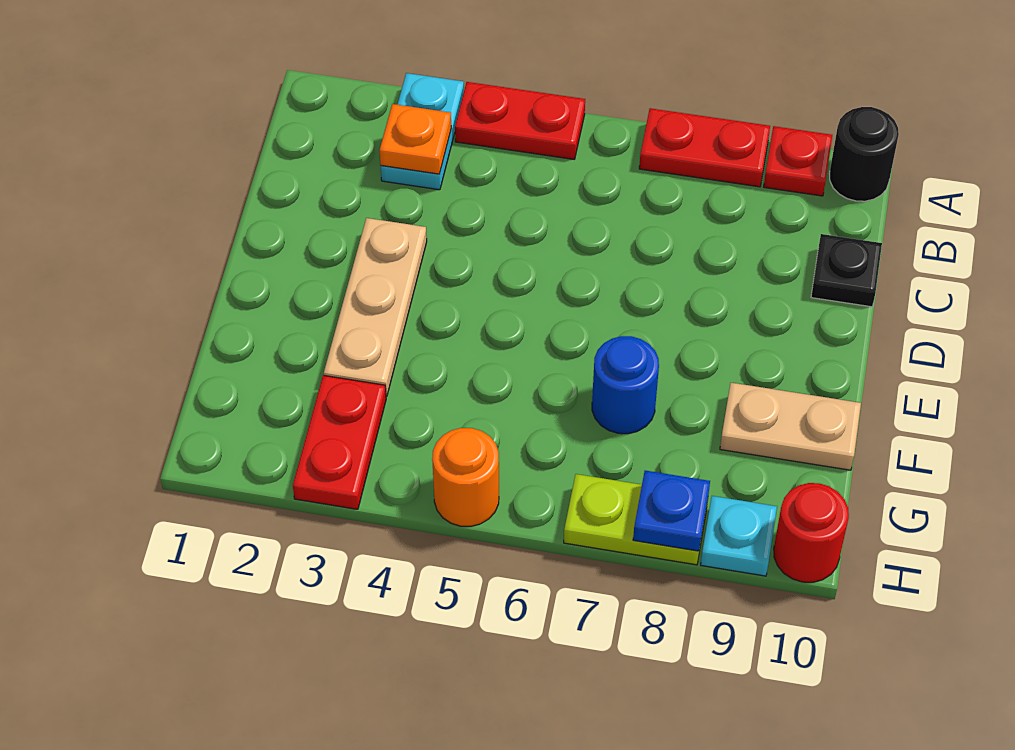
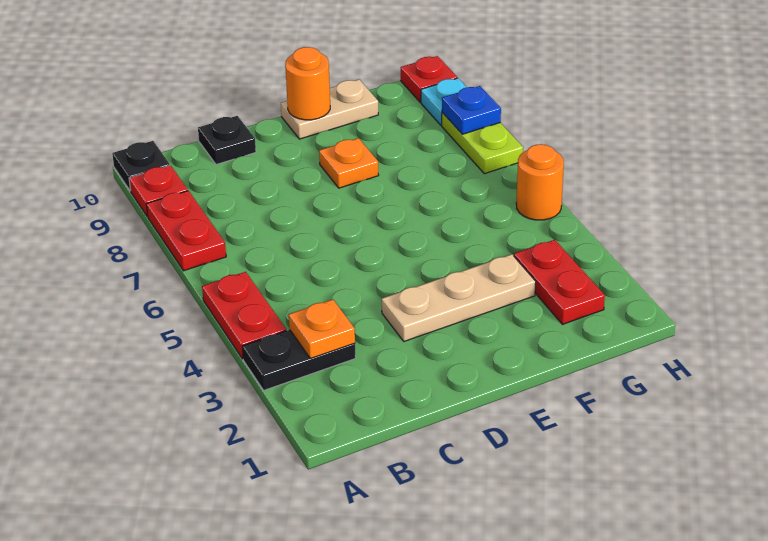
cyan 1x2 plate [381,73,464,190] -> black 1x2 plate [242,330,356,390]
black 1x1 round brick [830,107,899,201] -> black 1x1 plate [112,141,170,191]
none -> orange 1x1 plate [319,138,379,188]
none -> orange 1x1 round brick [285,47,330,120]
blue 1x1 round brick [592,336,659,434] -> none
tan 1x2 plate [720,383,861,470] -> tan 1x2 plate turned to [281,79,378,139]
red 1x2 plate [293,375,386,509] -> red 1x2 plate turned to [514,240,605,324]
red 1x1 round brick [774,483,849,582] -> red 1x1 plate [401,56,457,102]

